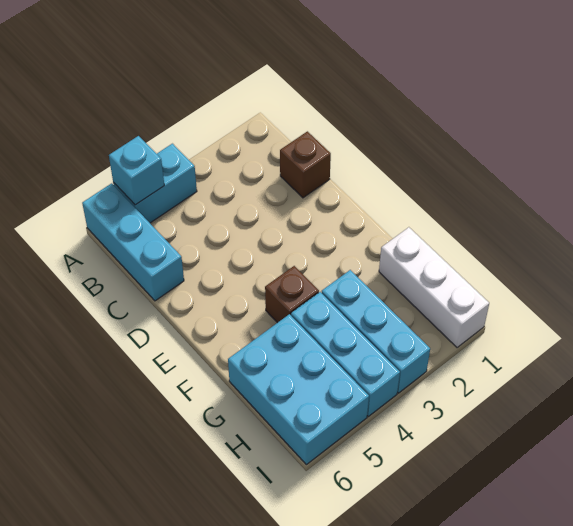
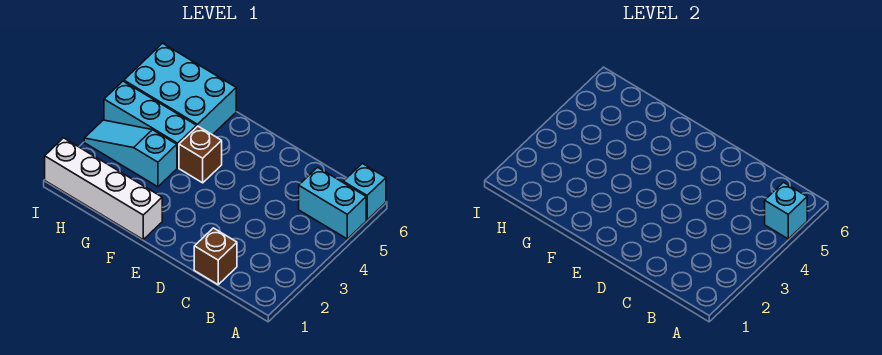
cyan 1x2 brick [113,144,197,223] -> cyan 1x2 brick turned to [299,167,366,239]
cyan 1x3 brick [82,183,184,301] -> cyan 1x1 brick [343,163,386,220]
white 1x3 brick [379,227,489,348] -> white 1x4 brick [45,138,162,239]
cyan 1x3 brick [322,270,430,393] -> cyan 1x3 slope [84,120,177,187]

